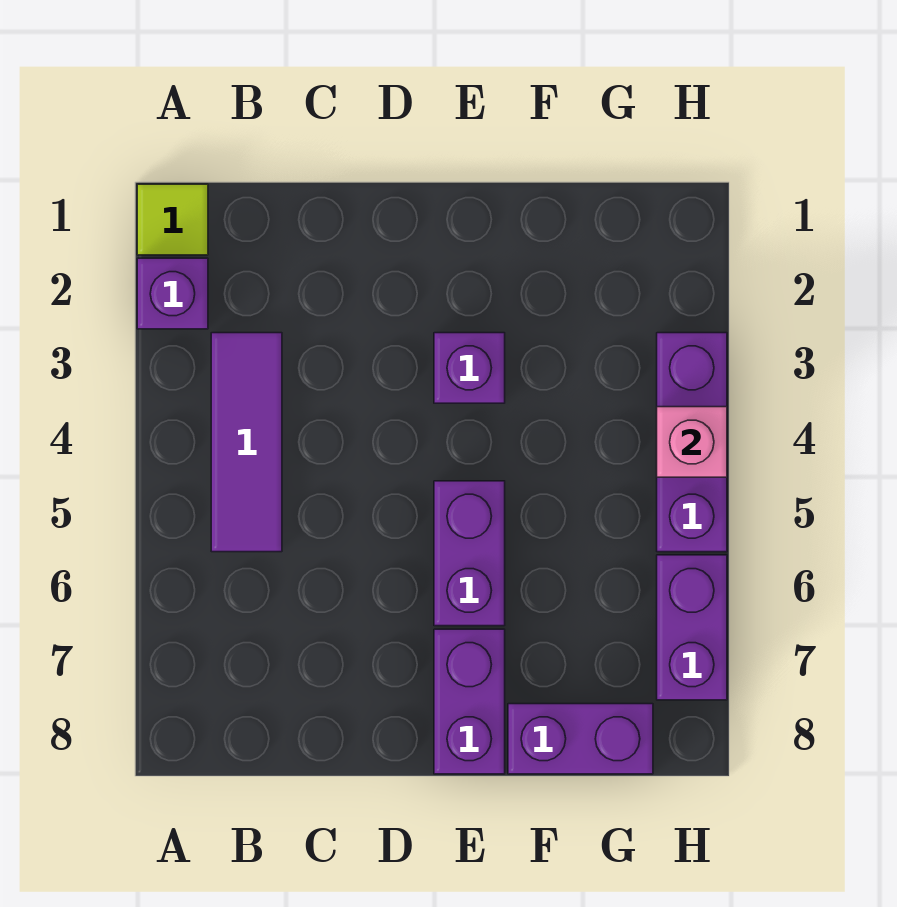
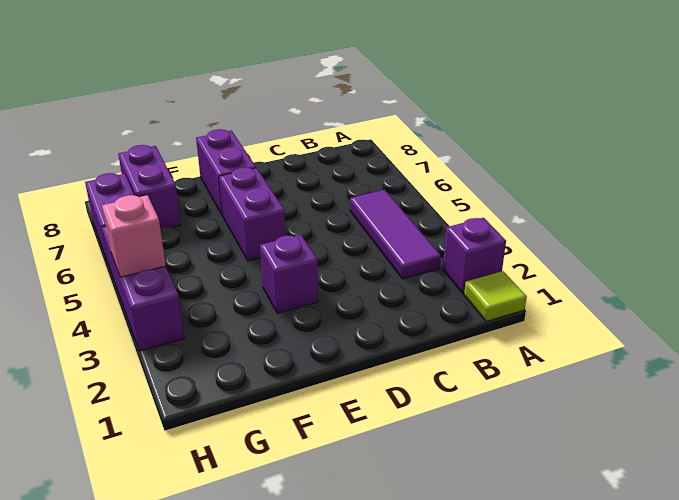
purple 1x2 brick [508,704,653,774] -> purple 1x2 brick turned to [118,145,181,229]

